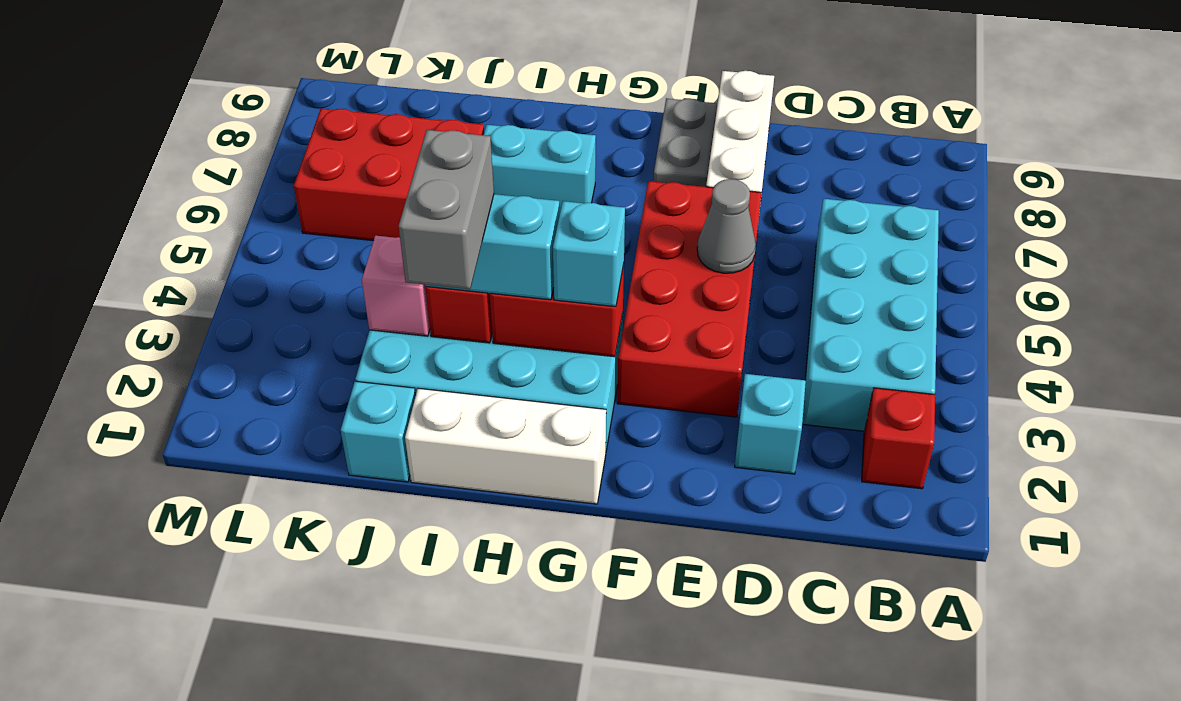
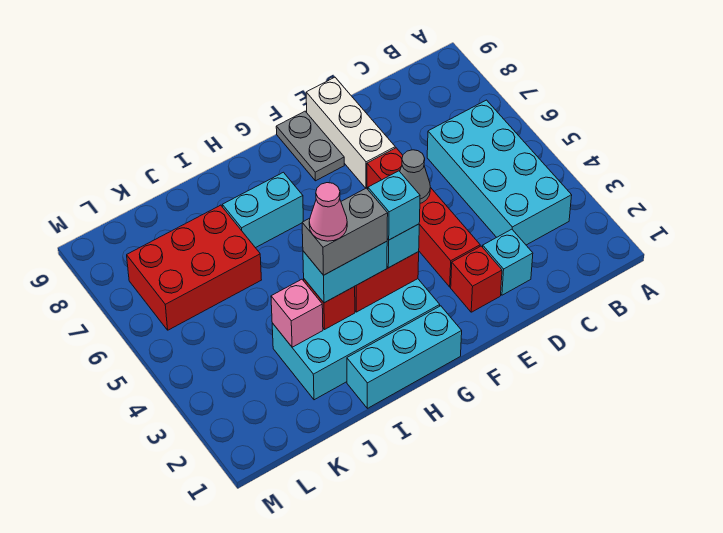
red 1x1 brick [862,388,935,489] -> red 1x1 brick moved to [451,246,502,312]
red 2x4 brick [617,181,762,417] -> red 1x4 brick [367,148,480,287]
white 1x3 brick [405,388,606,504] -> cyan 1x3 brick [347,306,462,408]
grey 1x2 brick [399,130,494,289] -> grey 1x2 brick turned to [302,188,388,275]
none -> pink 1x1 cone [309,183,347,241]
cyan 1x1 brick [341,381,416,482] -> cyan 1x1 brick moved to [368,171,420,240]

